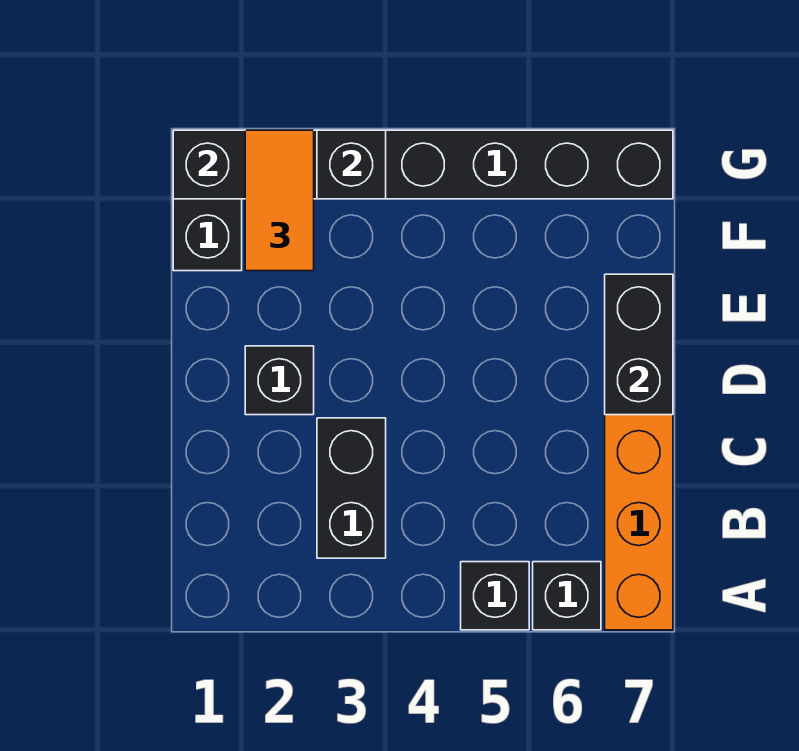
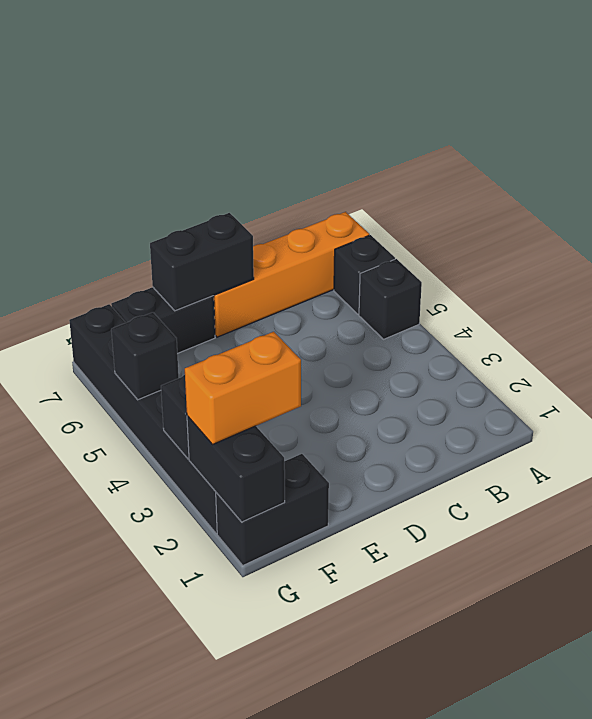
black 1x2 brick [317,418,386,558] -> black 1x2 brick moved to [111,287,215,354]
black 1x1 brick [245,346,314,415] -> black 1x1 brick moved to [111,312,179,400]
orange 1x2 tile [245,130,314,271] -> orange 1x2 brick [185,332,301,445]

